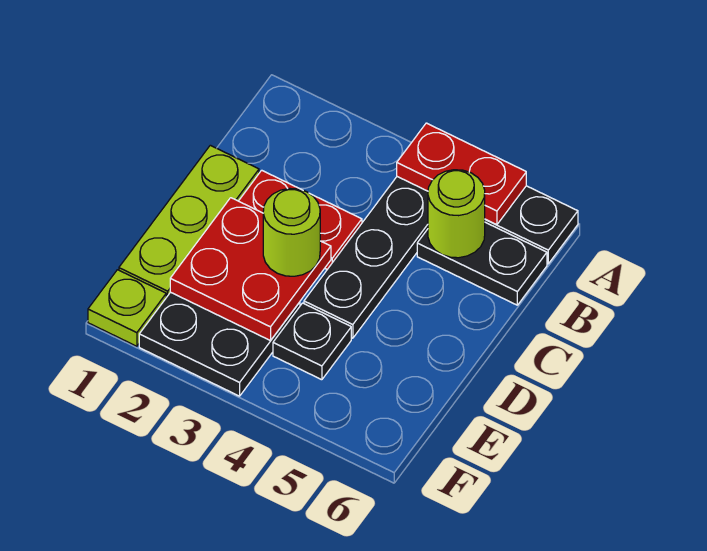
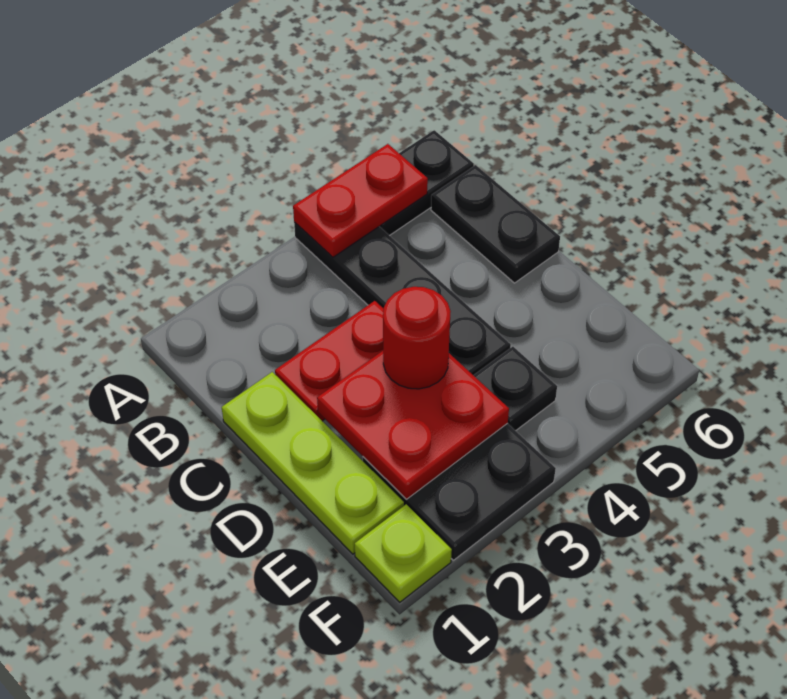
black 1x2 plate [417,222,547,305] -> black 1x2 plate turned to [431,165,560,283]
lime 1x1 round brick [428,170,485,258] -> none
lime 1x1 round brick [263,188,320,276] -> red 1x1 round brick [383,287,451,389]

